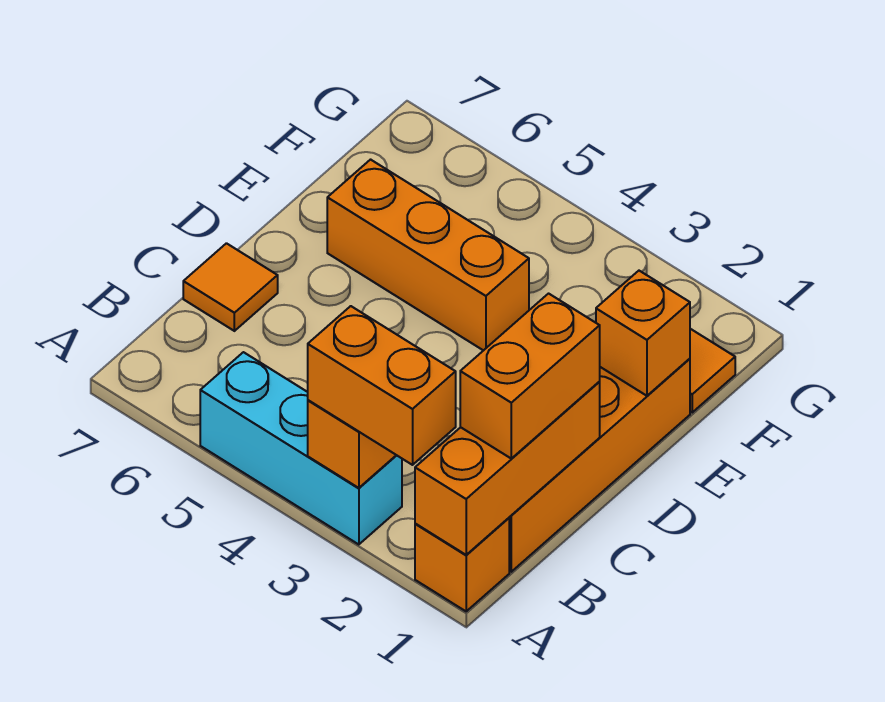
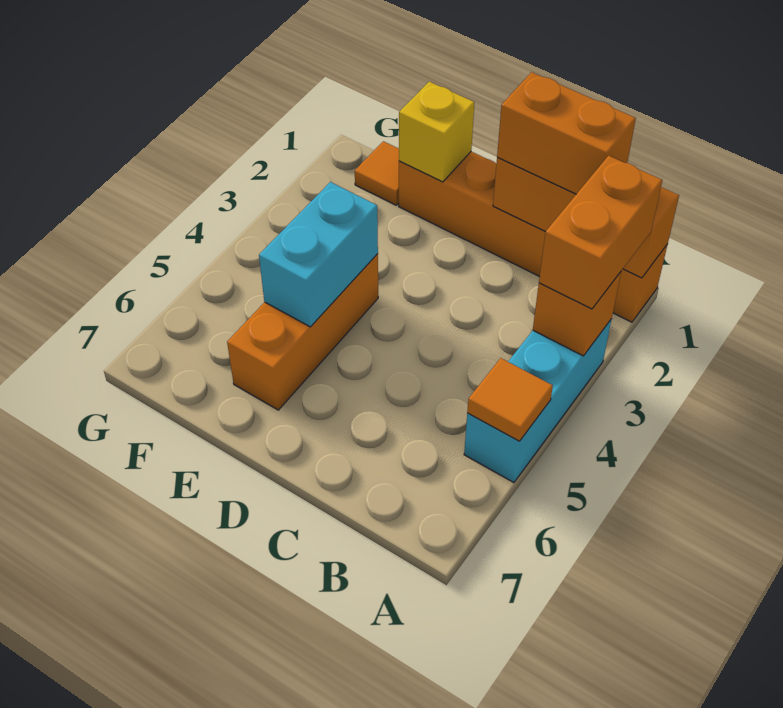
orange 1x1 tile [183,243,278,331] -> orange 1x1 tile moved to [467,358,553,441]
orange 1x1 brick [596,271,690,396] -> yellow 1x1 brick [399,82,474,182]
none -> cyan 1x2 brick [259,182,378,327]

